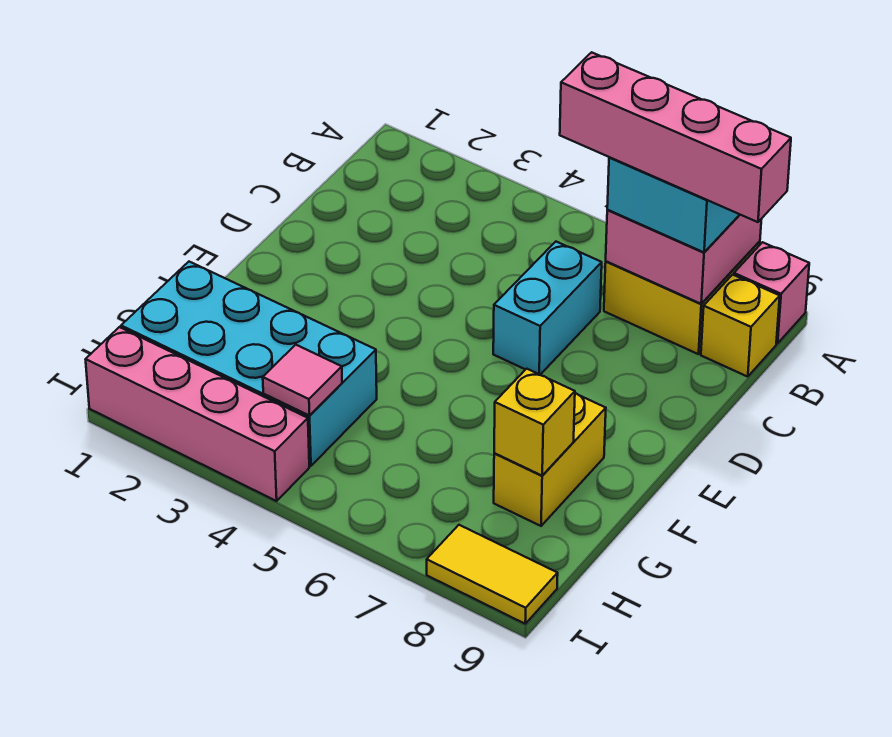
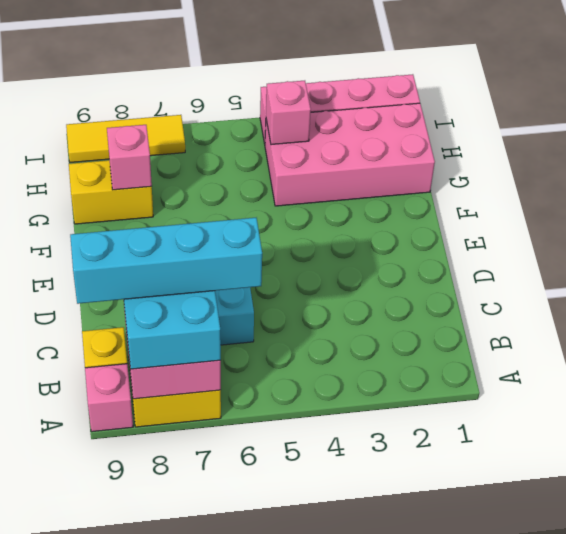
pink 1x4 brick [560,52,791,222] -> cyan 1x4 brick [70,218,262,304]
yellow 1x2 brick [494,393,606,526] -> yellow 1x2 brick turned to [69,160,153,224]
cyan 2x4 brick [121,262,377,466] -> pink 2x4 brick [265,103,435,206]
yellow 1x1 brick [494,369,575,476] -> pink 1x1 brick [107,125,152,190]
pink 1x1 tile [263,345,342,416] -> pink 1x1 brick [266,81,311,145]
yellow 1x2 tile [427,525,558,624] -> yellow 1x3 tile [66,115,185,162]

